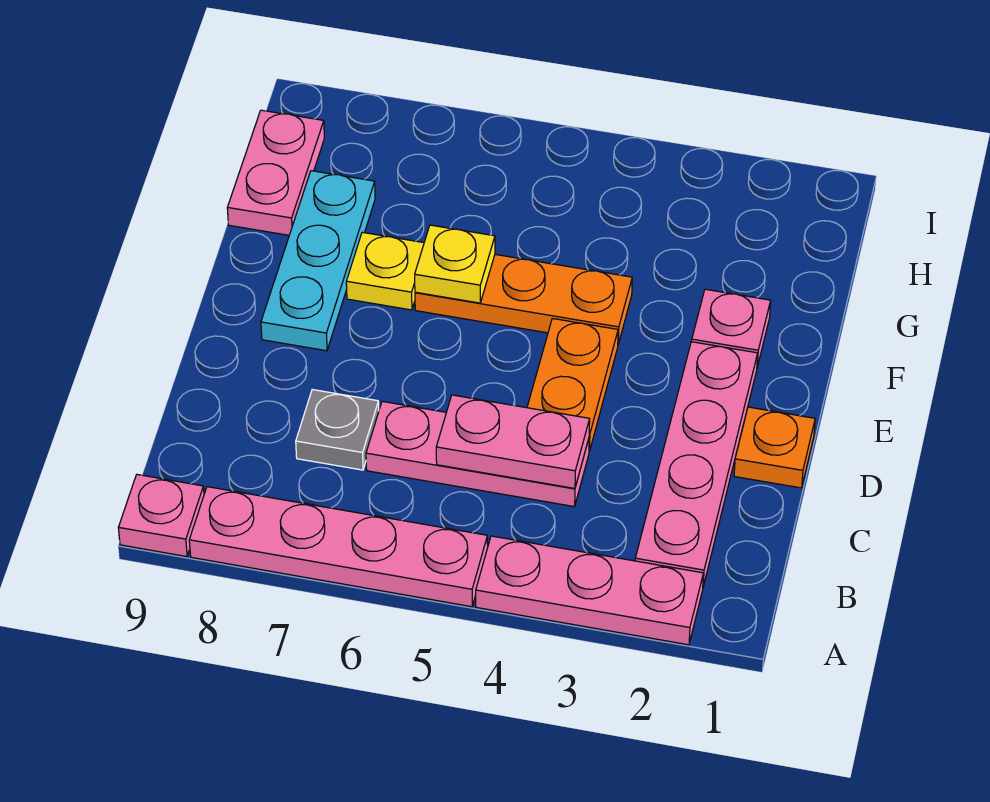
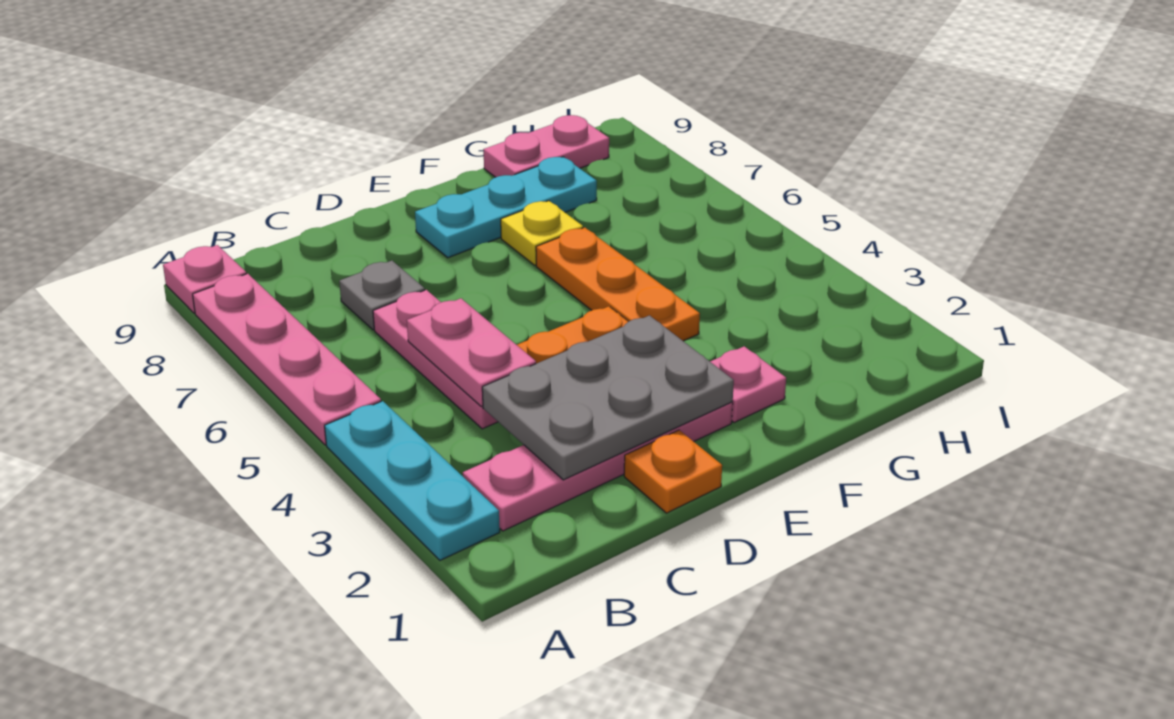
pink 1x3 plate [476,536,703,645] -> cyan 1x3 plate [325,401,500,560]
none -> grey 2x3 plate [482,316,734,480]
yellow 1x1 plate [415,225,495,303] -> none

